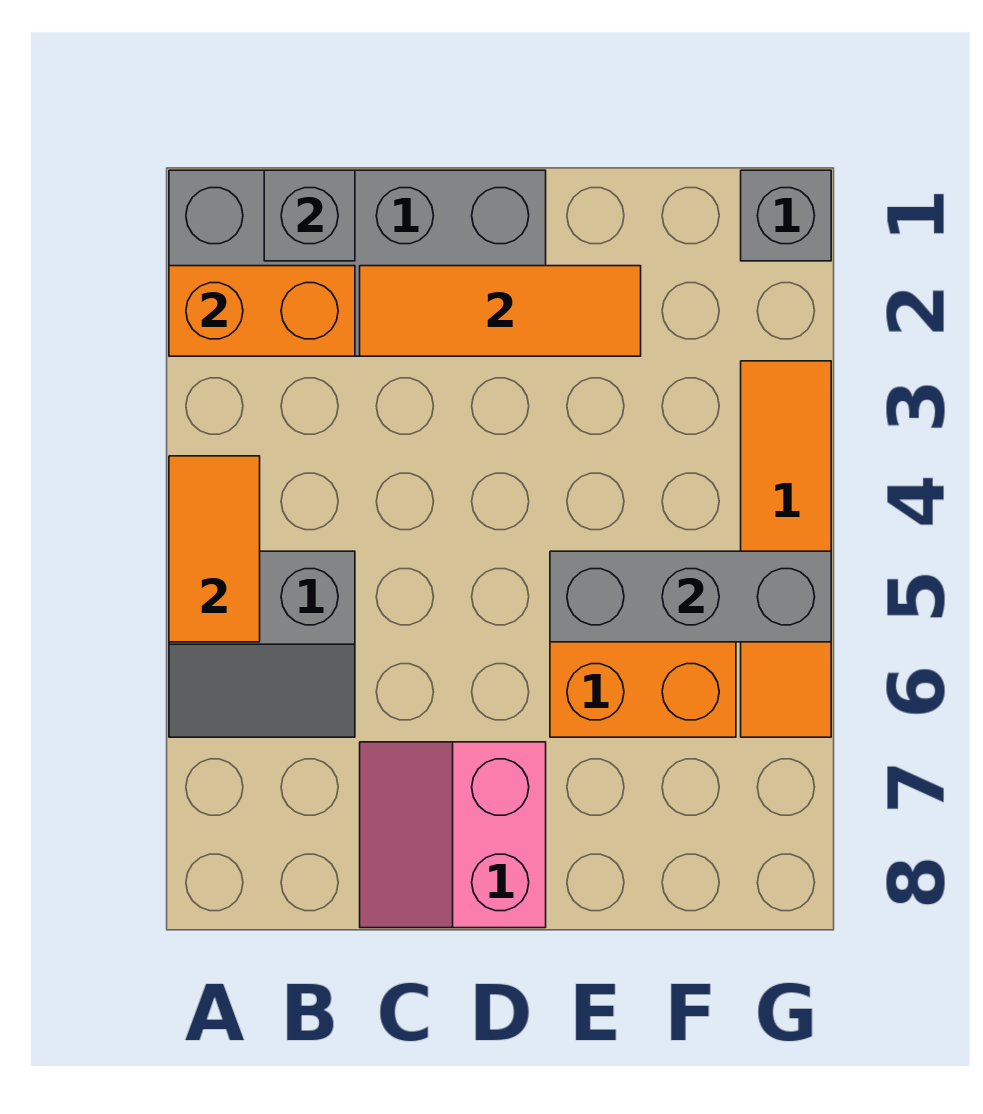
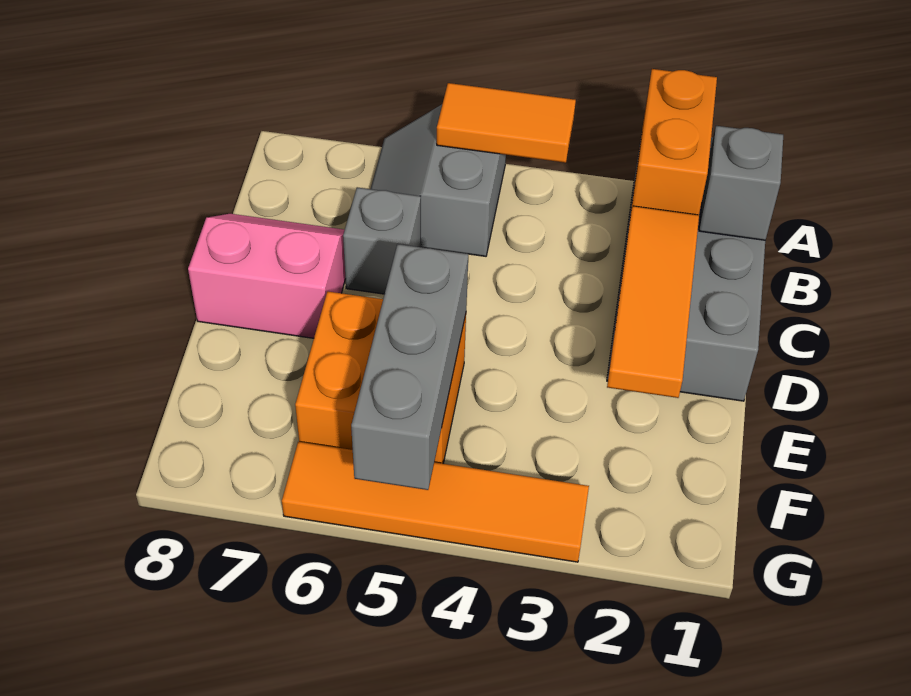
grey 1x1 brick [741,170,831,261] -> grey 1x1 brick moved to [343,187,421,294]

